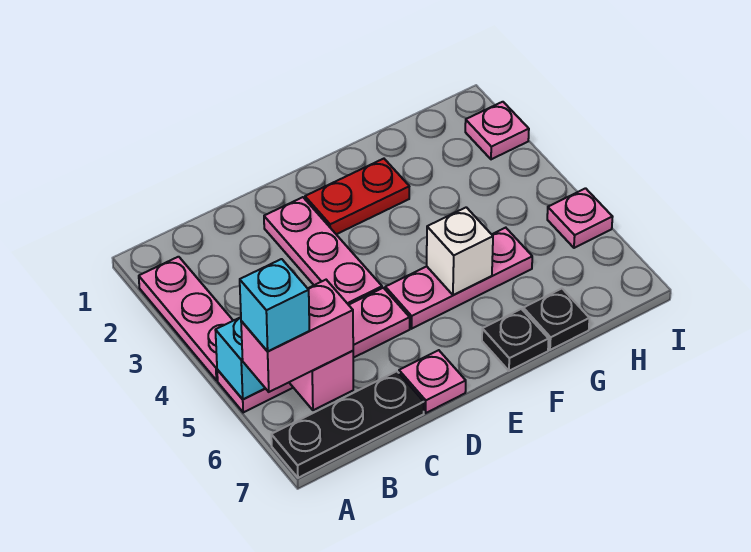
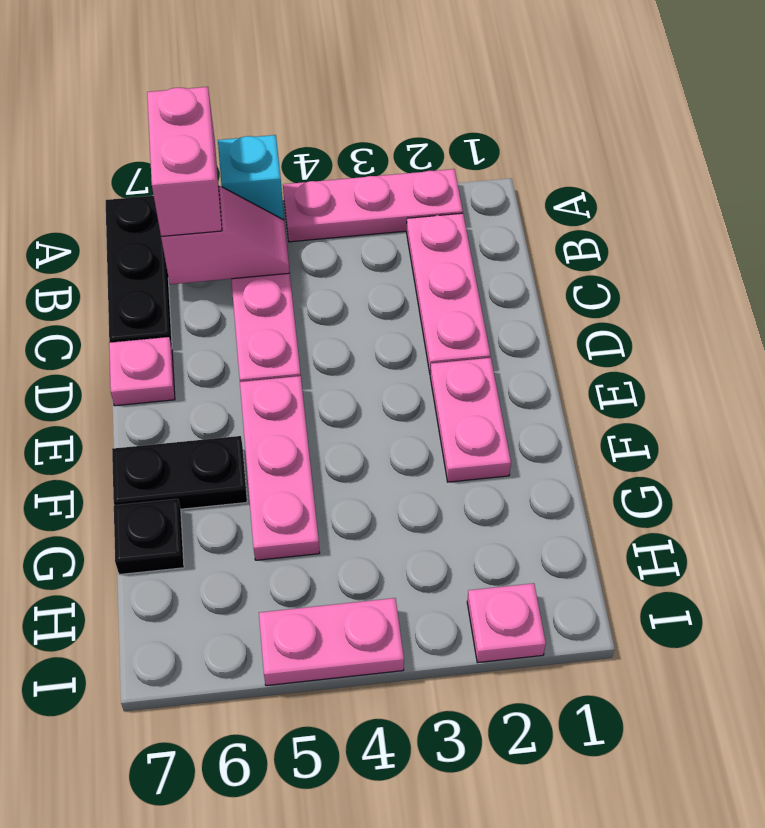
cyan 1x1 brick [240,259,309,351] -> none
pink 1x3 plate [264,197,382,305] -> pink 1x3 plate turned to [407,213,490,373]
red 1x2 plate [305,159,409,234] -> pink 1x2 plate [430,358,511,482]
white 1x1 brick [427,207,493,295] -> none
black 1x1 plate [482,309,549,371] -> black 1x2 plate [112,436,247,509]
pink 1x1 plate [547,188,612,248] -> pink 1x2 plate [259,598,404,686]

